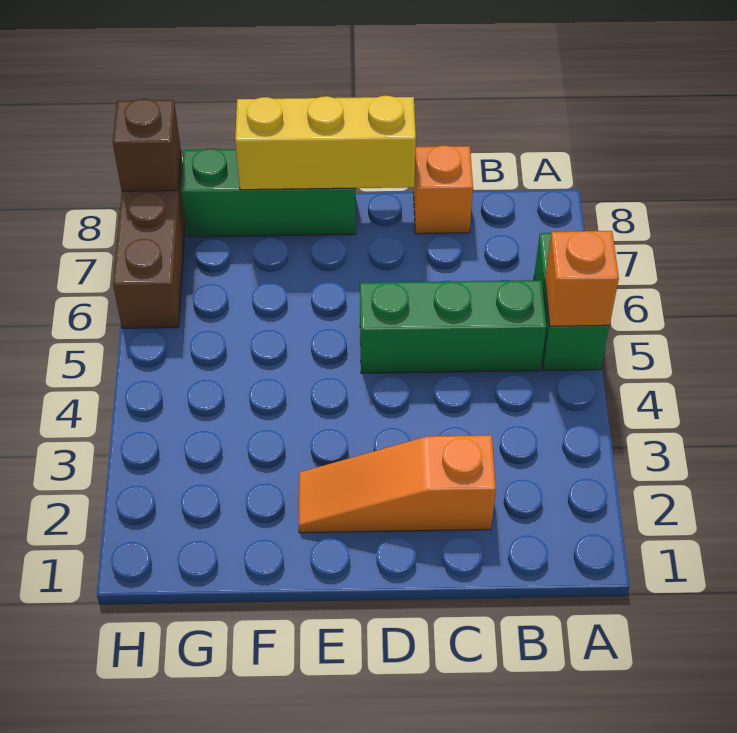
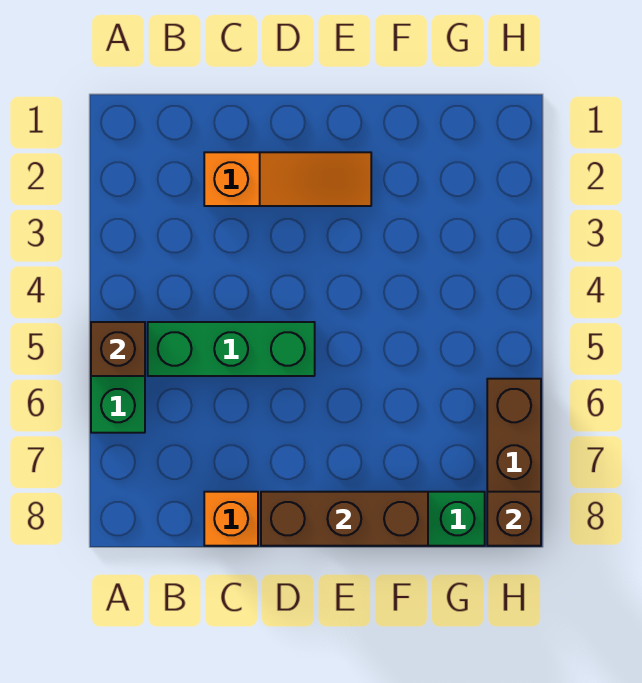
orange 1x1 brick [545,231,619,326] -> brown 1x1 brick [91,322,145,376]
yellow 1x3 brick [235,96,416,190] -> brown 1x3 brick [261,492,428,546]

